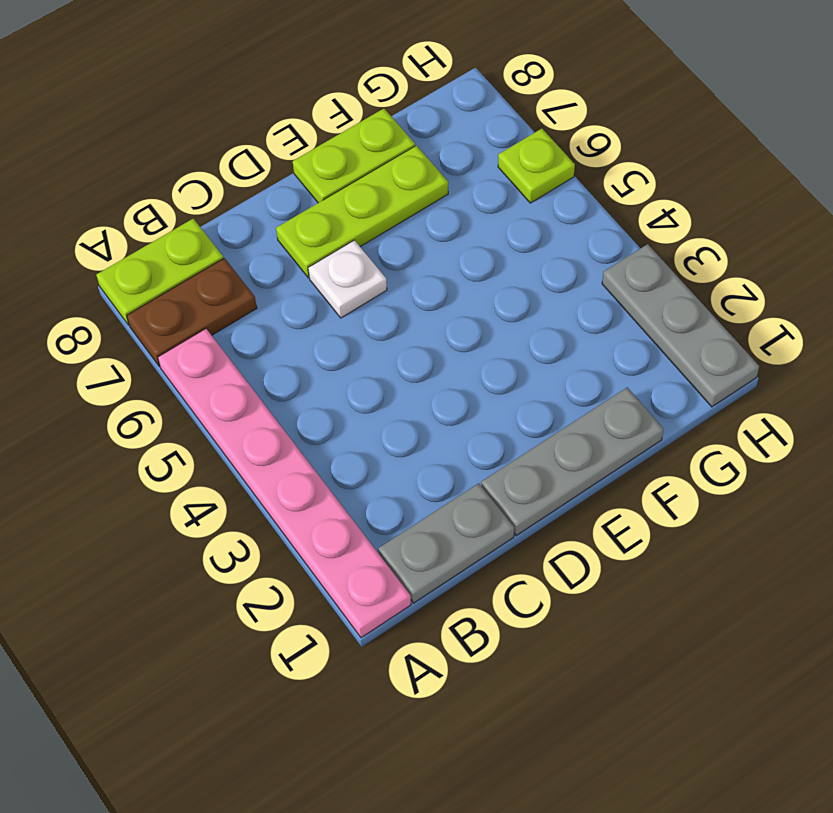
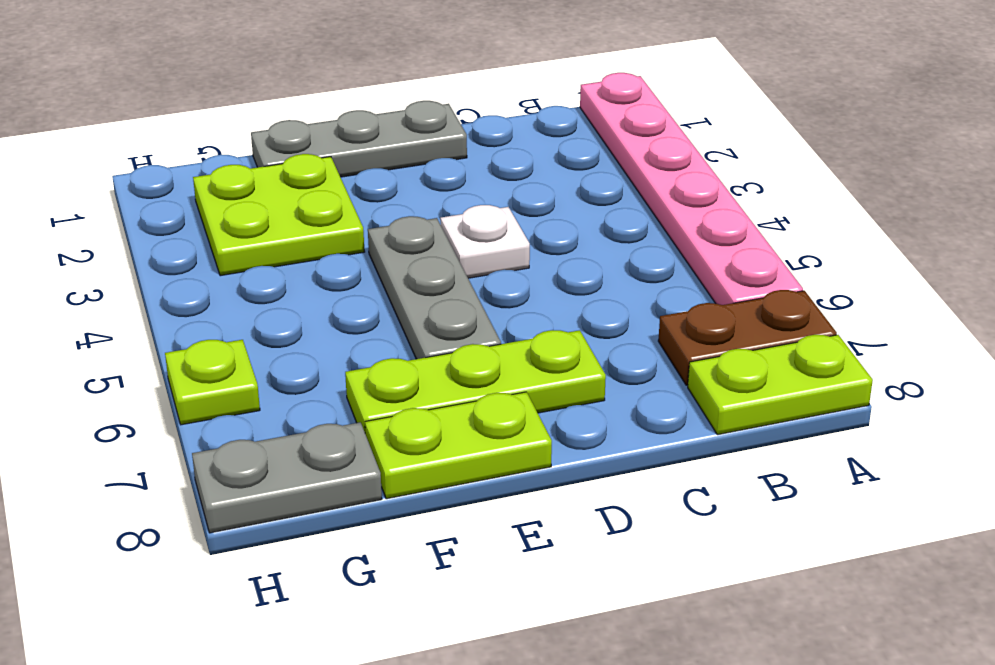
grey 1x2 plate [378,483,514,603] -> grey 1x2 plate moved to [192,422,382,533]
white 1x1 plate [308,240,387,318] -> white 1x1 plate moved to [440,205,530,278]
none -> lime 2x2 plate [193,154,365,276]
grey 1x3 plate [602,244,759,407] -> grey 1x3 plate moved to [368,216,501,359]

